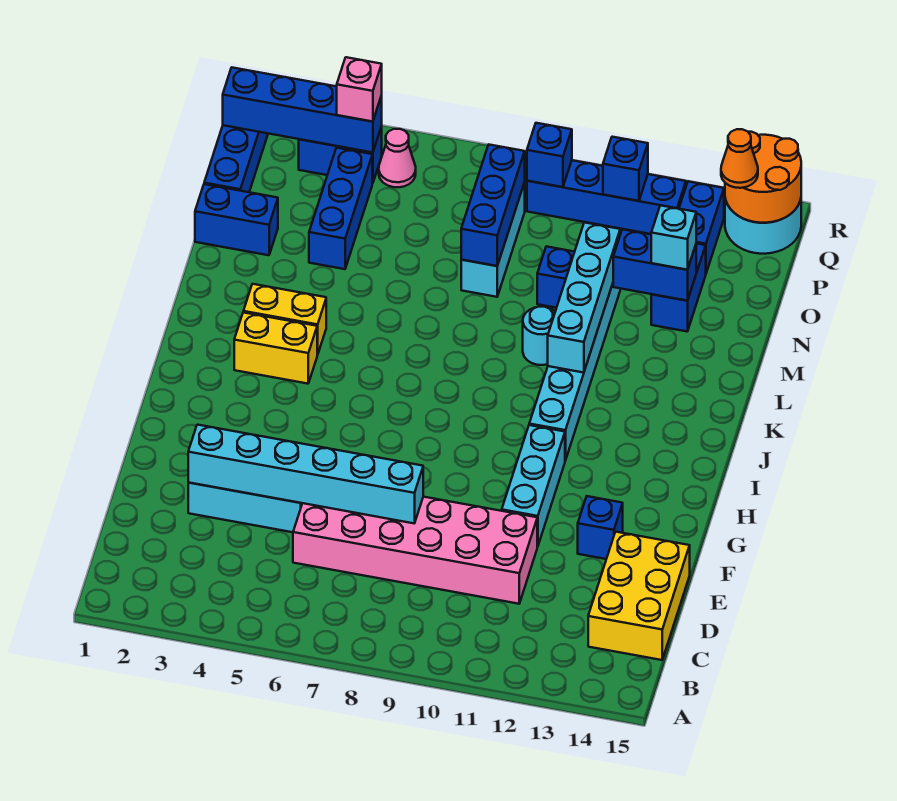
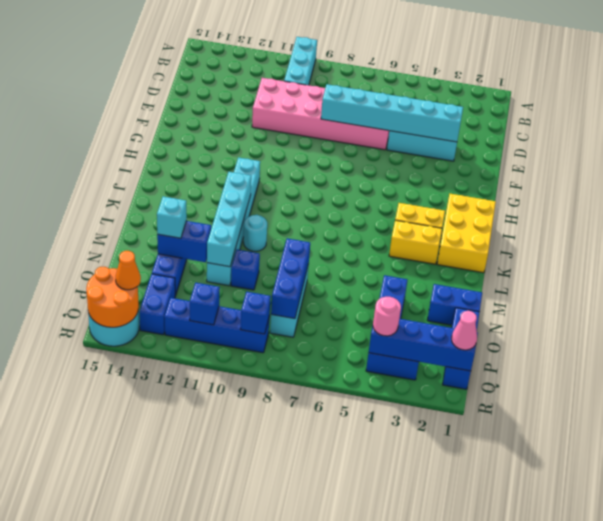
yellow 2x3 brick [588,532,690,660] -> yellow 2x3 brick moved to [437,194,496,273]
cyan 1x3 brick [502,425,565,547] -> cyan 1x3 brick moved to [284,37,317,85]
blue 1x1 brick [578,496,623,559] -> none
pink 1x1 brick [337,57,382,122] -> pink 1x1 round brick [373,297,401,336]
pink 1x1 cone [379,129,416,187] -> pink 1x1 cone moved to [452,311,477,350]

